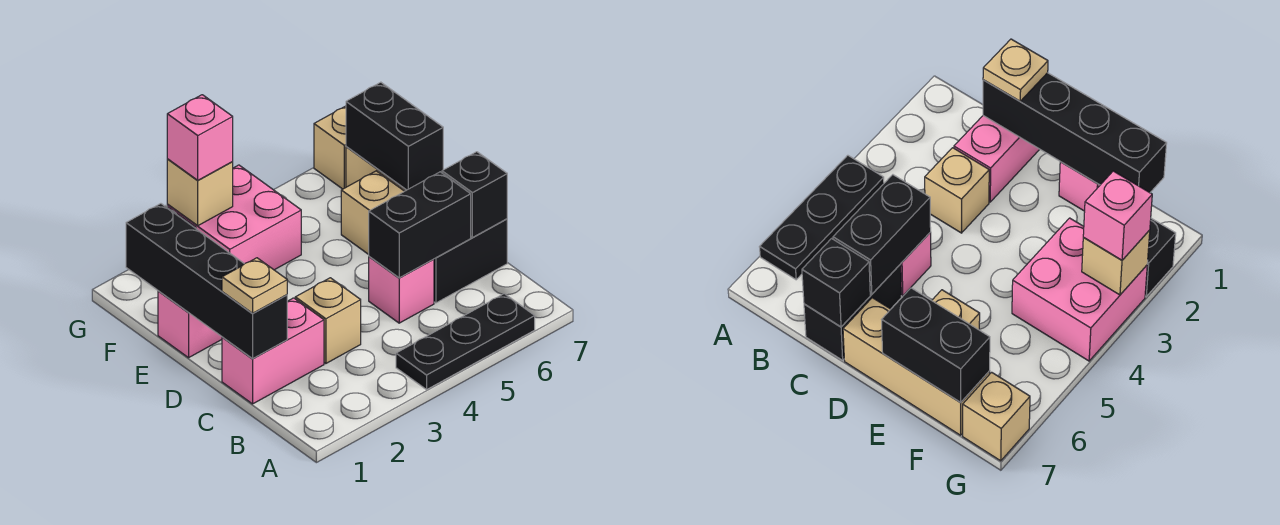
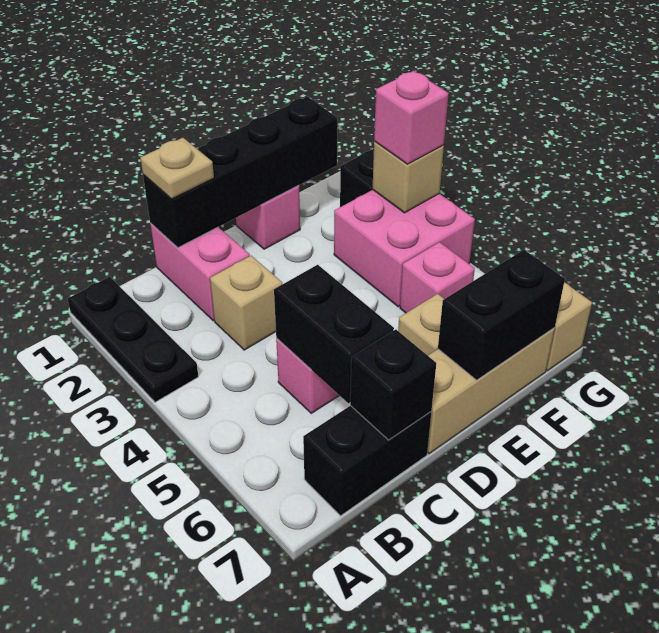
black 1x3 plate [396,294,535,390] -> black 1x3 plate moved to [68,277,198,402]
black 1x2 brick [434,219,507,303] -> black 1x2 brick turned to [303,406,431,516]
none -> pink 1x1 brick [400,242,475,313]

